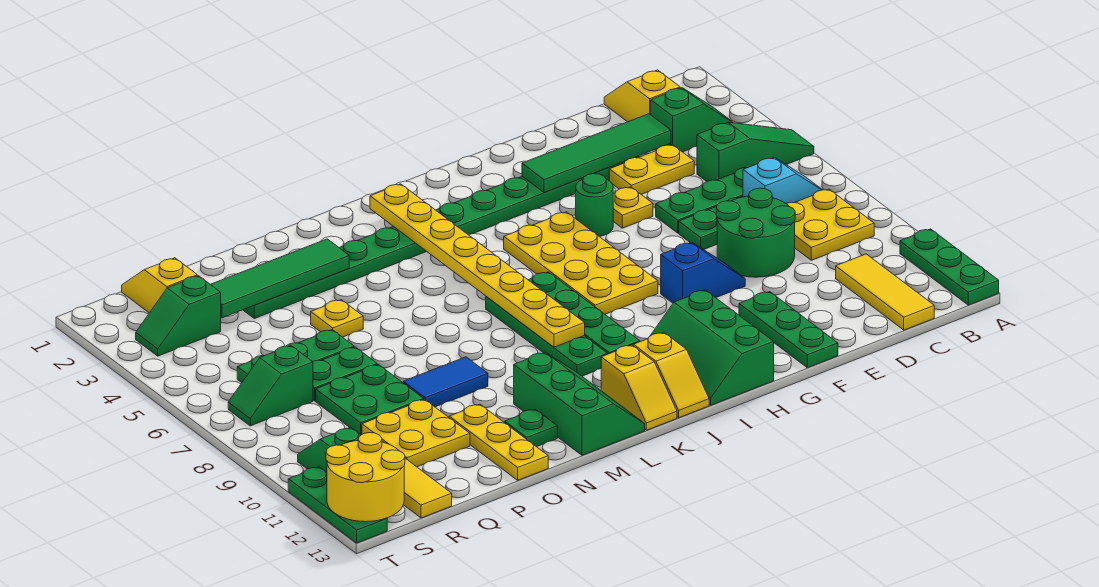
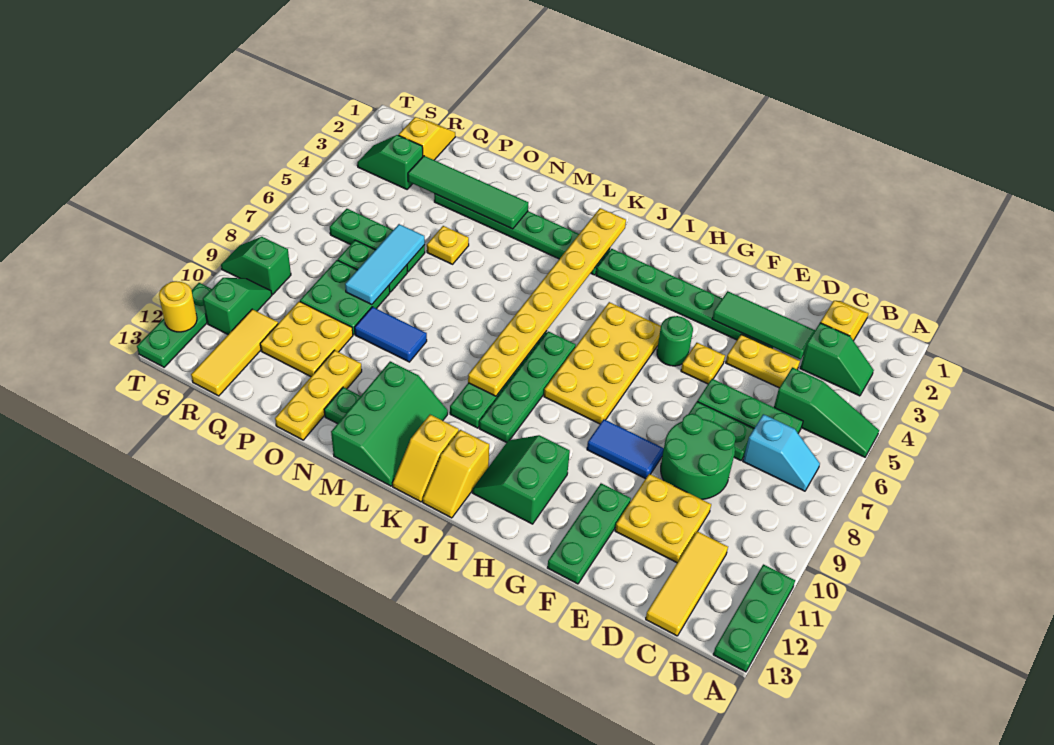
yellow 2x2 plate [786,189,874,260] -> yellow 2x2 plate moved to [615,474,711,563]
green 1x4 tile [522,114,671,192] -> green 1x3 tile [712,291,815,360]
blue 1x2 slope [661,242,745,303] -> blue 1x2 tile [587,419,664,479]
green 2x3 slope [650,290,774,405] -> green 2x2 slope [472,435,570,524]
none -> cyan 1x3 tile [345,224,425,305]
green 1x2 slope [228,346,313,426] -> green 1x2 slope moved to [221,237,291,294]
yellow 2x2 round brick [326,433,405,522] -> yellow 1x1 round brick [159,281,197,332]

